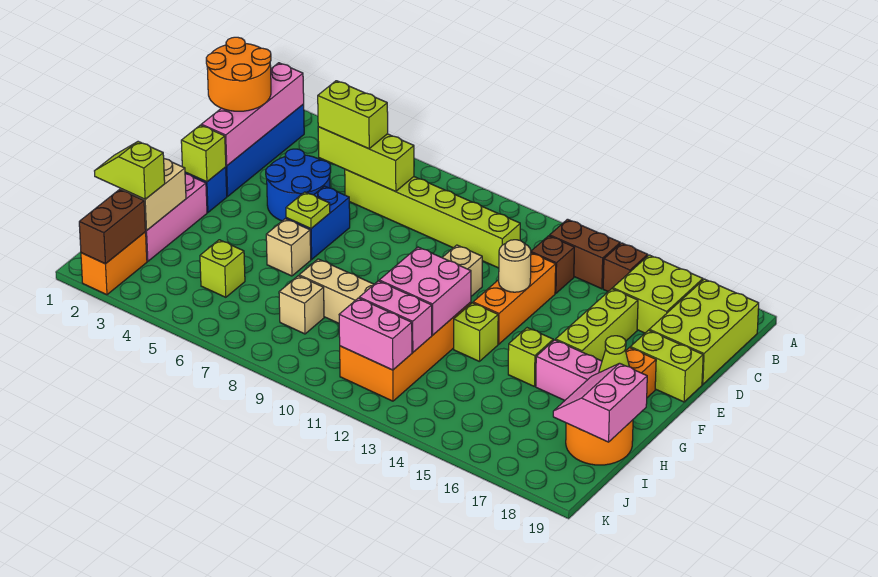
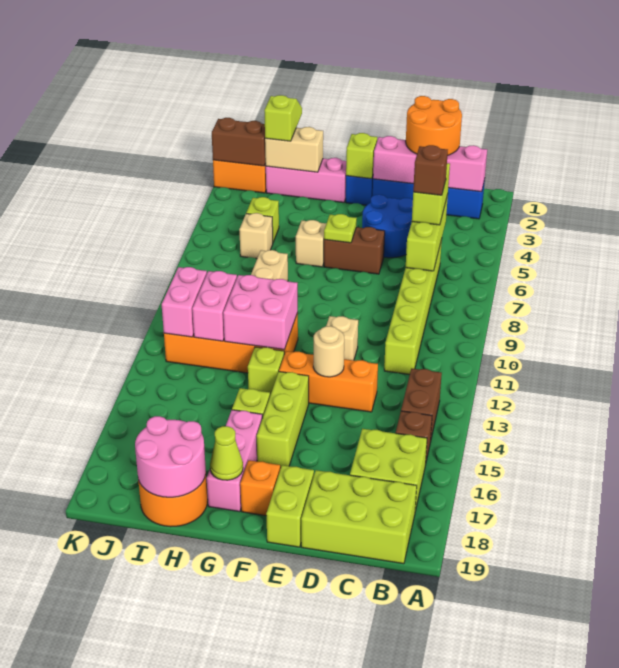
brown 1x1 brick [531,236,574,293] -> brown 1x1 brick moved to [413,145,448,195]
lime 1x3 brick [556,289,638,361] -> lime 1x3 brick turned to [257,372,309,468]
blue 1x2 brick [286,186,350,259] -> brown 1x2 brick [324,227,385,274]
pink 2x2 slope [553,363,647,442] -> pink 2x2 round brick [135,416,206,497]
tan 1x1 brick [279,276,324,334] -> tan 1x1 brick moved to [239,213,273,259]

